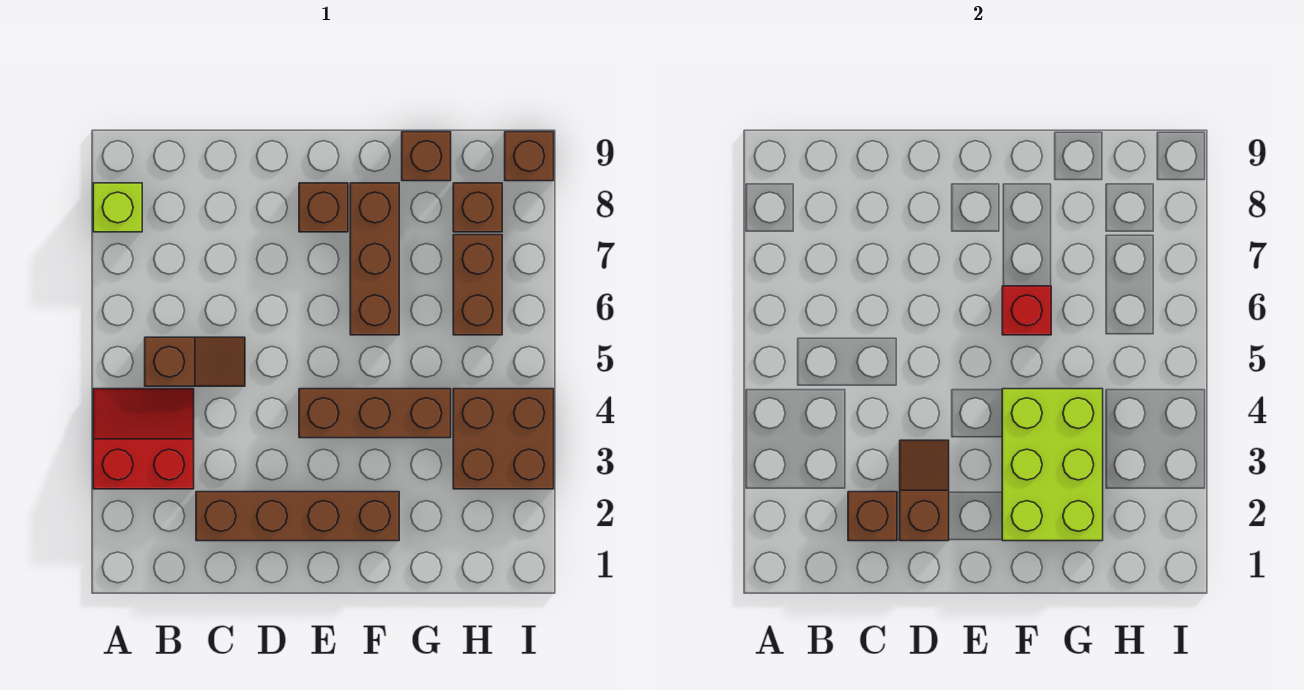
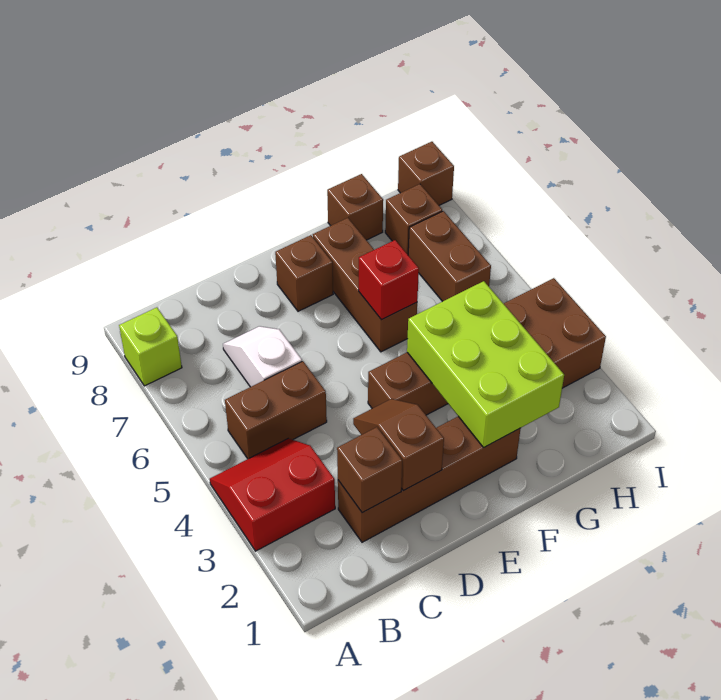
brown 1x2 slope [145,337,245,386] -> brown 1x2 brick [225,361,327,459]
none -> white 1x2 slope [223,326,302,387]

